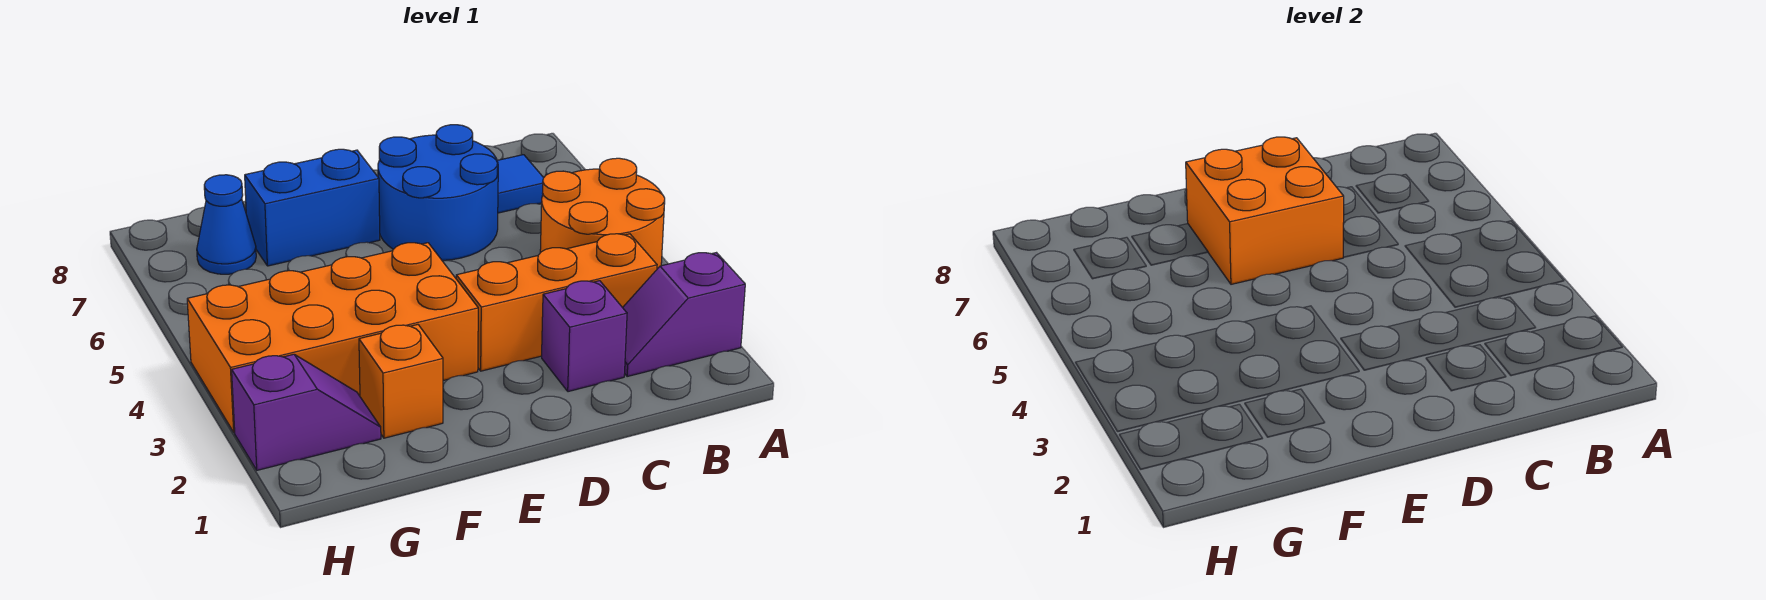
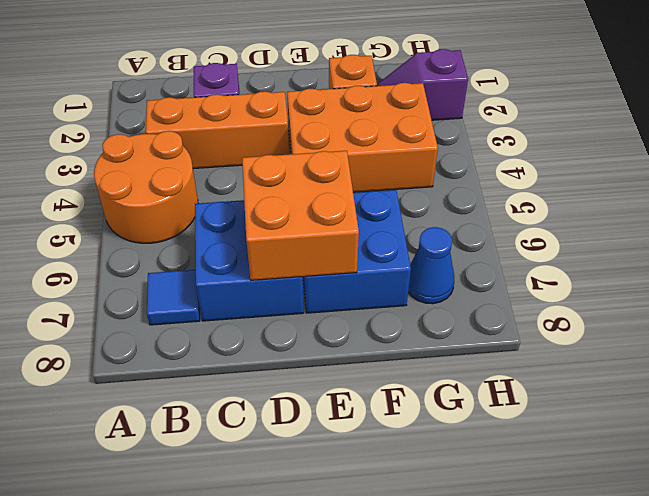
purple 1x2 slope [623,253,745,376] -> none
blue 2x2 round brick [378,125,498,260] -> blue 2x2 brick [195,200,304,321]
orange 2x4 brick [187,243,478,432] -> orange 2x3 brick [287,83,438,192]
blue 1x2 brick [245,149,380,266] -> blue 2x2 brick [303,190,411,313]

